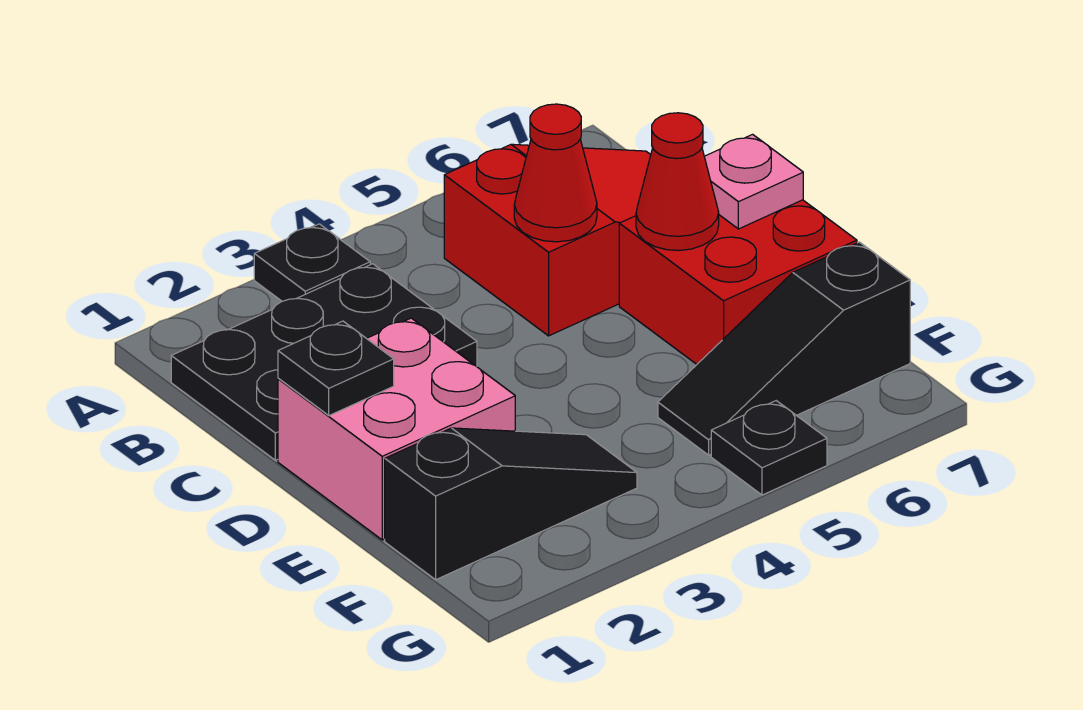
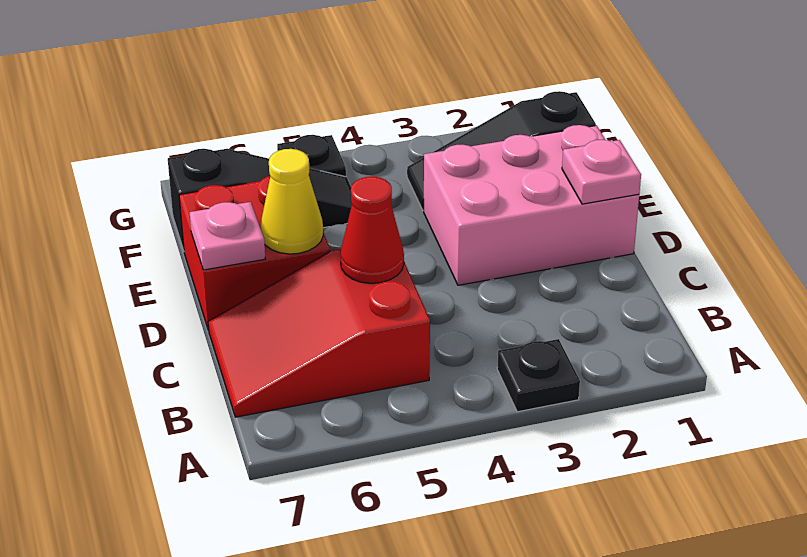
black 2x3 plate [171,264,477,460] -> none
pink 2x2 brick [278,318,515,540] -> pink 2x3 brick [424,125,639,285]
black 1x1 plate [278,321,394,416] -> pink 1x1 plate [562,140,641,204]
red 1x1 cone [636,113,719,251] -> yellow 1x1 cone [261,149,323,254]

